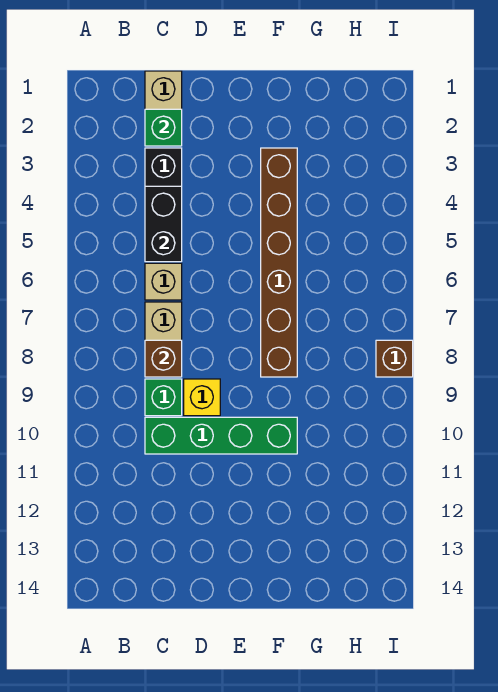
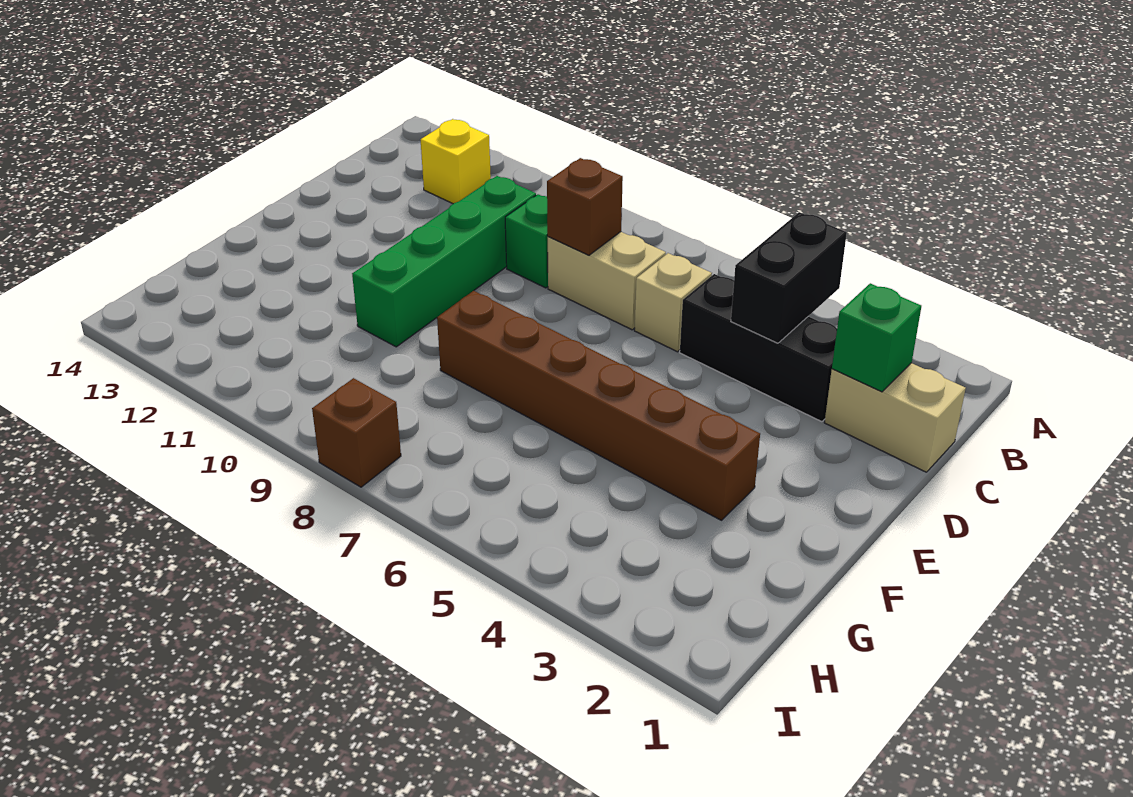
black 1x2 brick [145,186,182,262] -> black 1x2 brick turned to [731,212,847,343]
yellow 1x1 brick [184,379,220,416] -> yellow 1x1 brick moved to [421,119,491,204]

